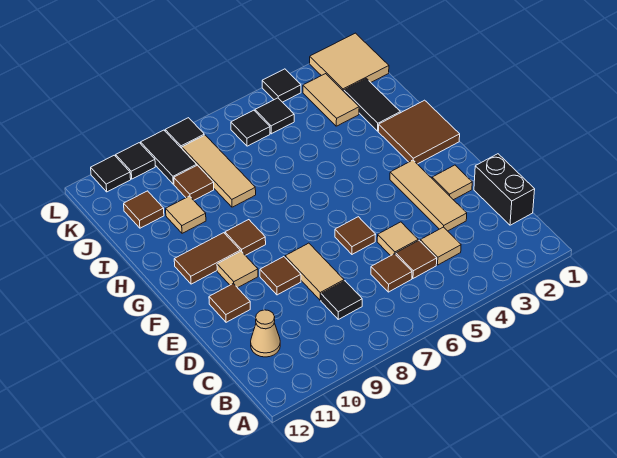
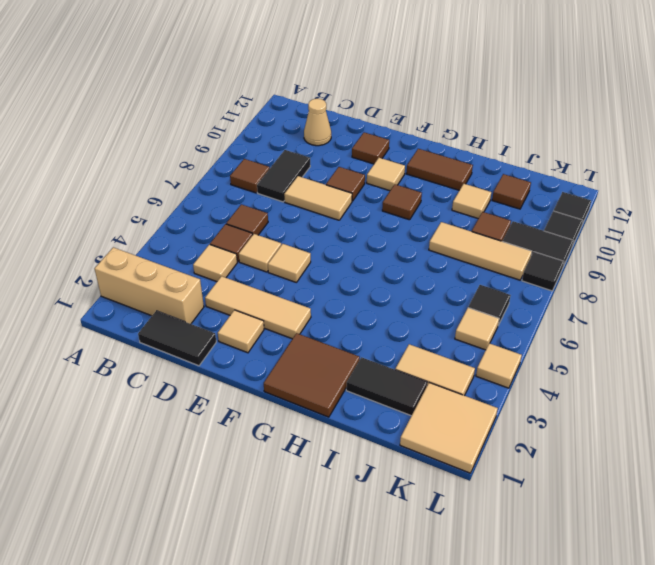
none -> tan 1x3 brick [95,247,204,324]
black 1x2 brick [474,154,535,225] -> black 1x2 tile [138,311,216,366]
black 1x1 tile [321,281,362,319] -> black 1x2 tile [257,150,310,202]
none -> tan 1x1 tile [268,244,311,283]
brown 1x1 tile [335,217,376,254] -> brown 1x1 tile moved to [230,159,270,193]
brown 1x2 tile [174,233,240,284] -> brown 1x2 tile turned to [406,149,473,190]
black 1x1 tile [255,98,294,134] -> tan 1x1 tile [455,308,499,350]
black 1x1 tile [262,69,301,102] -> tan 1x1 tile [476,343,522,388]

